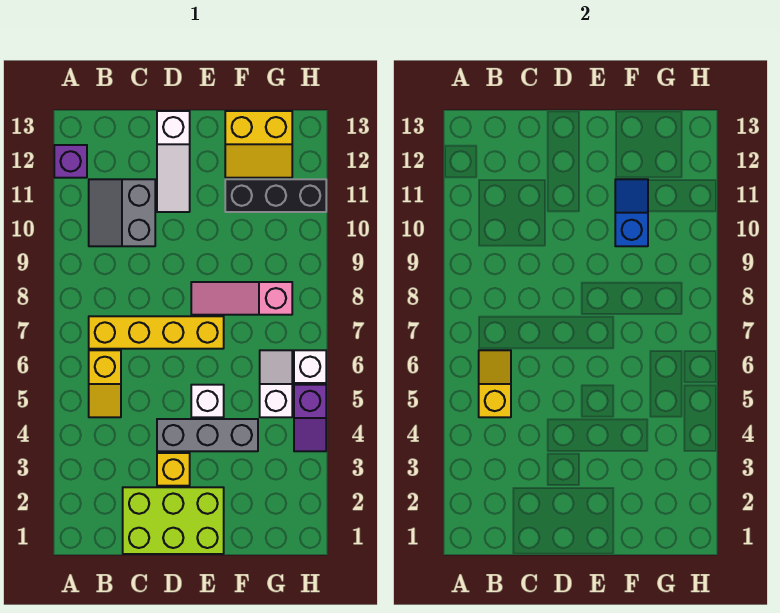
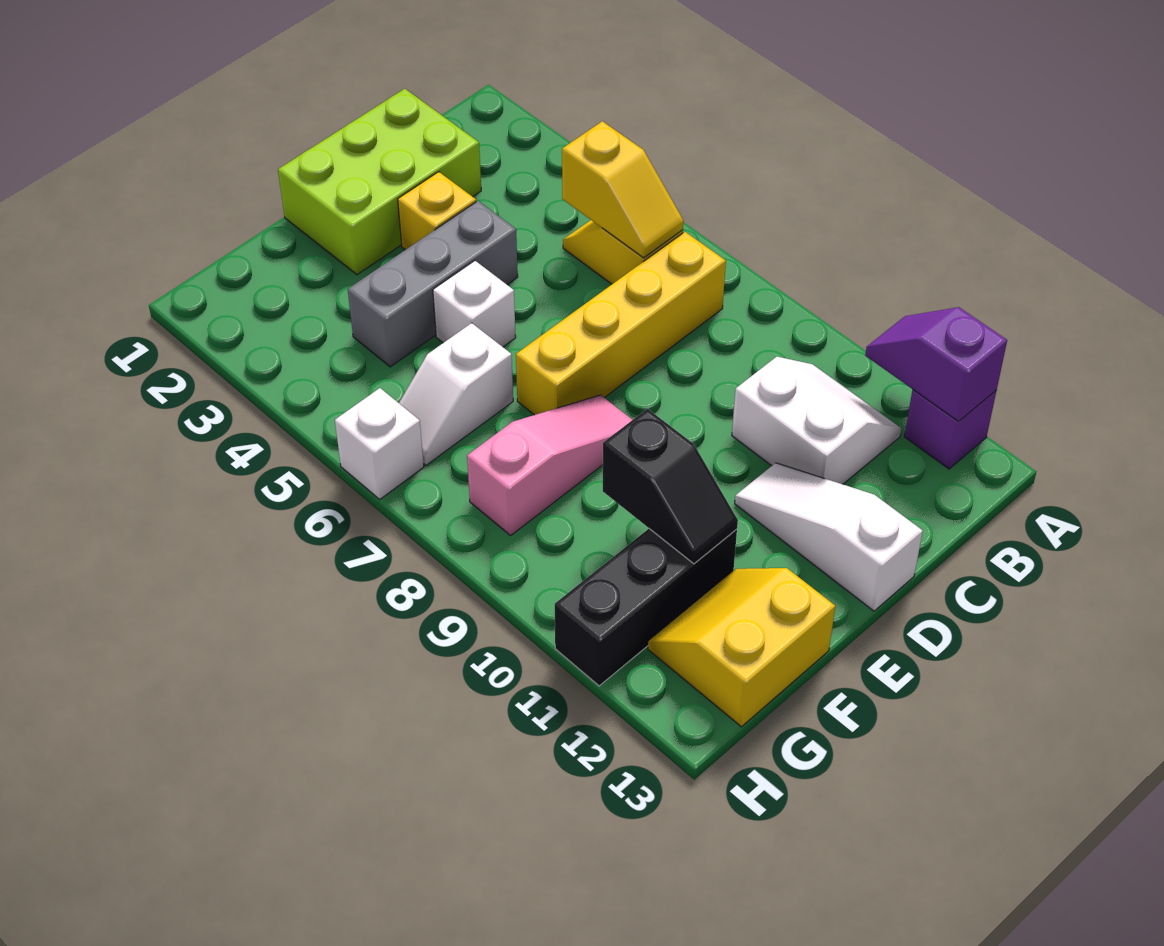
grey 2x2 slope [89,179,155,246] -> white 2x2 slope [732,357,902,484]
blue 1x2 slope [615,179,648,246] -> black 1x2 slope [603,409,738,564]
white 1x2 slope [260,350,292,417] -> white 1x2 slope turned to [399,323,513,465]
purple 1x2 slope [294,385,326,451] -> purple 1x2 slope moved to [865,307,1007,422]

